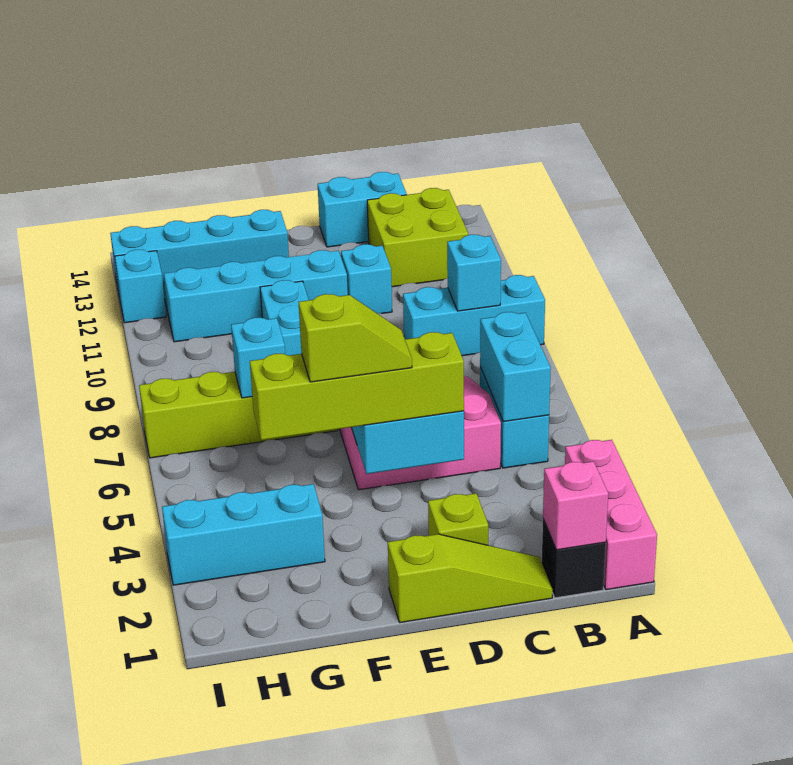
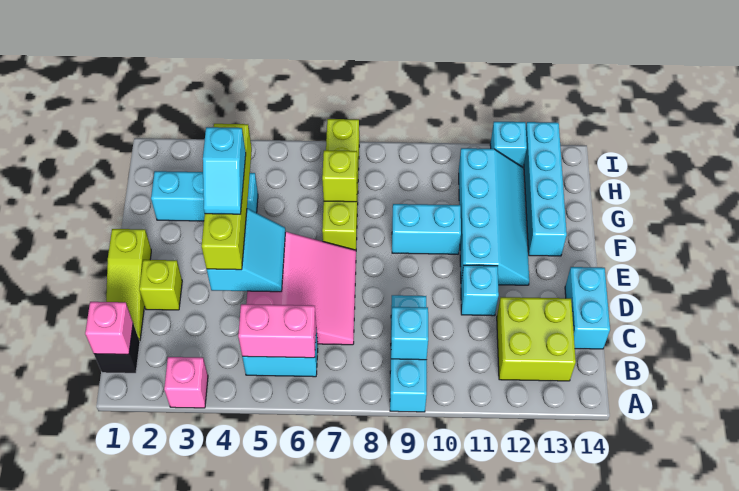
pink 1x3 brick [565,440,657,590] -> pink 1x1 brick [164,357,208,408]
cyan 1x2 brick [480,312,551,422] -> pink 1x2 brick [238,304,316,358]
lime 1x2 slope [299,294,412,382] -> cyan 1x2 slope [203,127,246,214]
cyan 1x3 brick [162,484,325,585] -> cyan 1x3 brick turned to [151,171,258,221]
cyan 1x1 brick [231,318,285,398] -> lime 1x1 brick [322,150,357,202]

